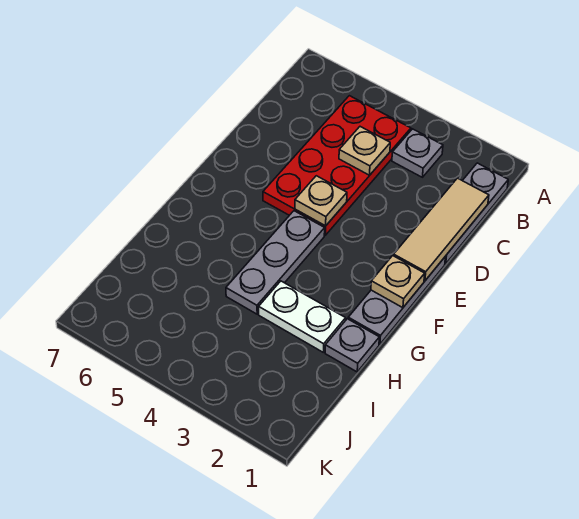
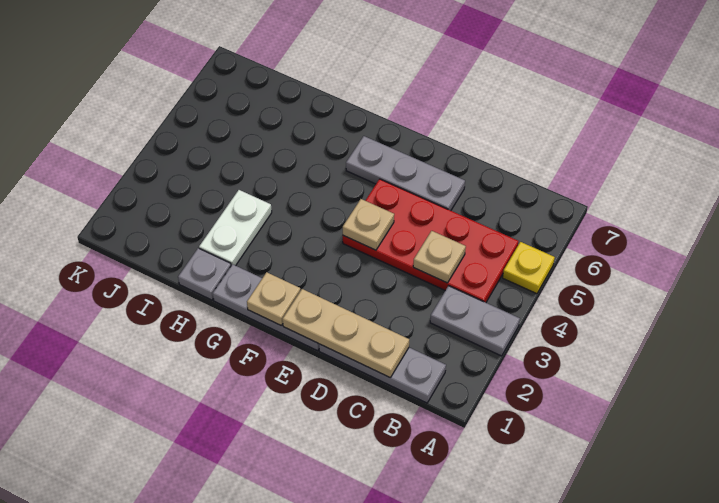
none -> yellow 1x1 plate [503,242,555,294]
grey 1x1 plate [392,129,443,177] -> grey 1x2 plate [430,286,520,356]
tan 1x3 tile [394,178,489,281] -> tan 1x3 plate [283,289,409,378]
grey 1x3 plate [226,211,325,314] -> grey 1x3 plate moved to [346,136,465,211]

